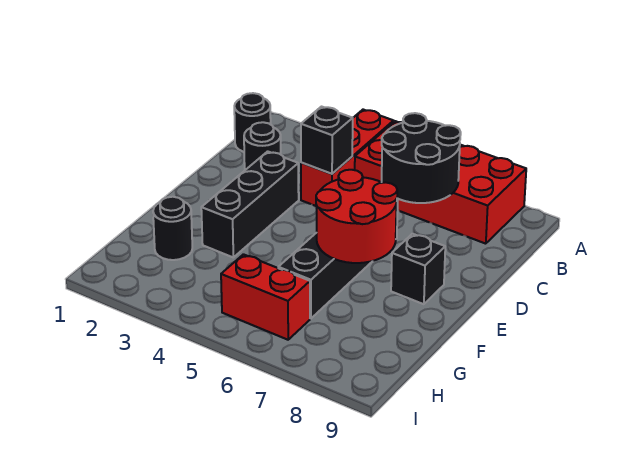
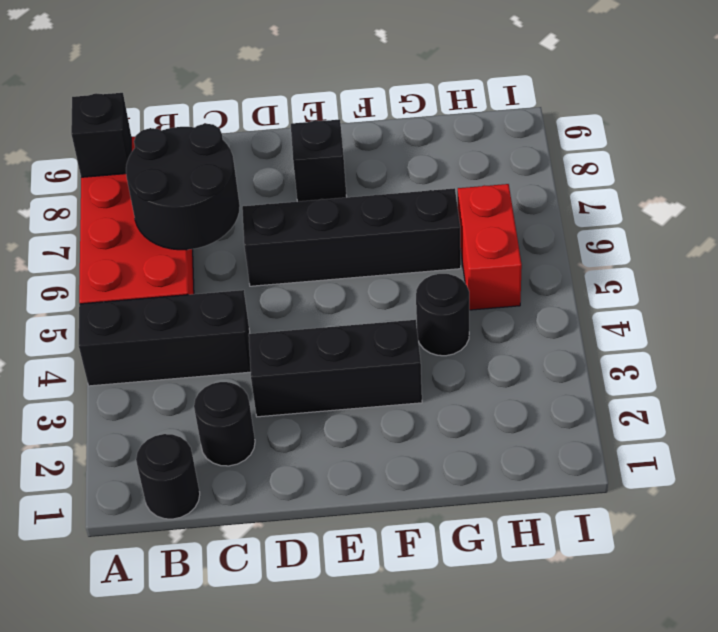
red 1x3 brick [301,110,394,206] -> black 1x3 brick [79,290,251,386]
black 1x1 brick [301,107,353,174] -> black 1x1 brick moved to [71,93,131,177]
red 2x2 round brick [316,170,397,263] -> none
black 1x1 round brick [153,197,192,260] -> black 1x1 round brick moved to [416,274,469,356]

